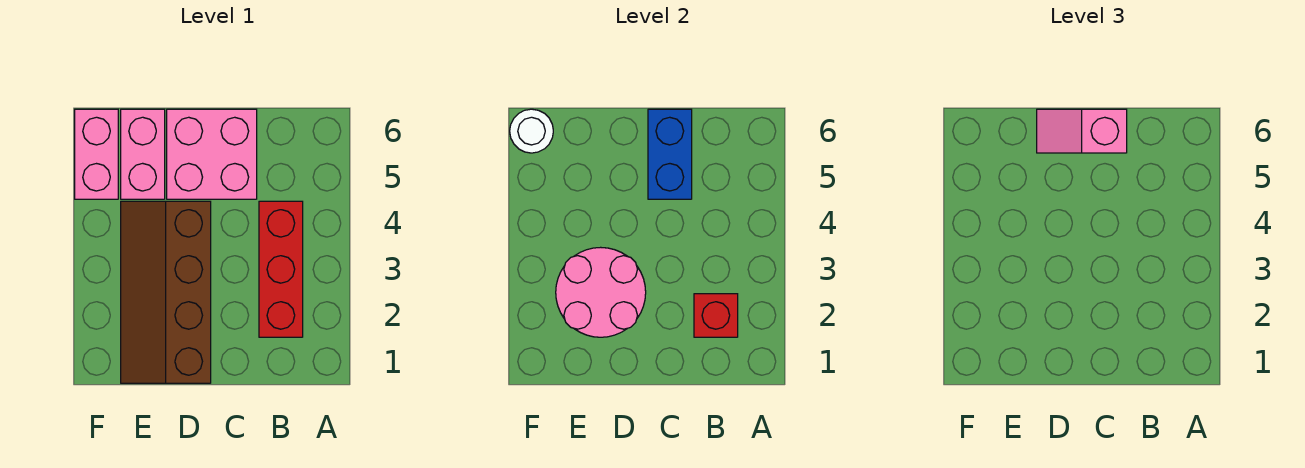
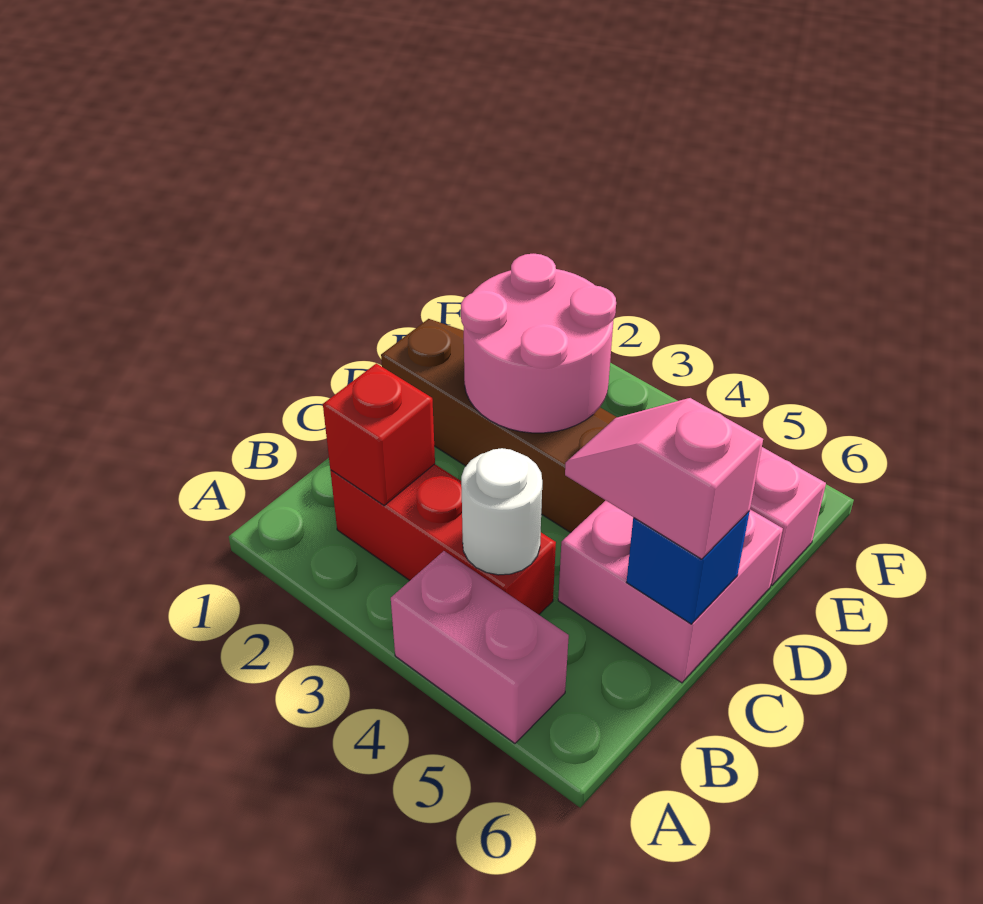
blue 1x2 brick [648,109,692,199] -> blue 1x1 brick [626,511,750,624]
pink 1x2 slope [1037,109,1127,153] -> pink 1x2 slope turned to [565,398,763,559]
pink 1x2 brick [75,109,118,199] -> pink 1x2 brick moved to [391,551,569,743]
white 1x1 round brick [510,109,553,153] -> white 1x1 round brick moved to [461,448,542,575]

